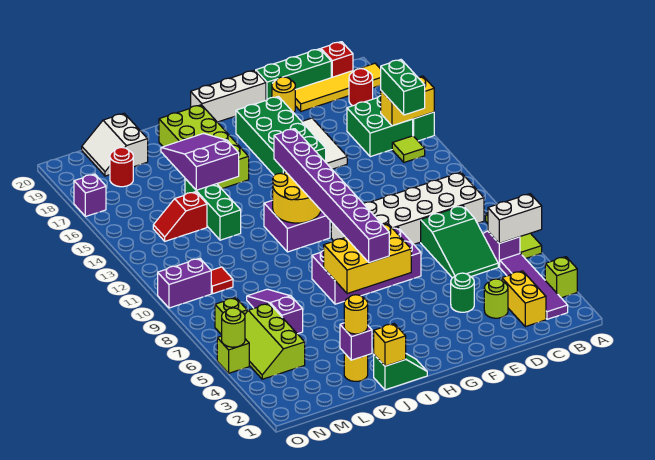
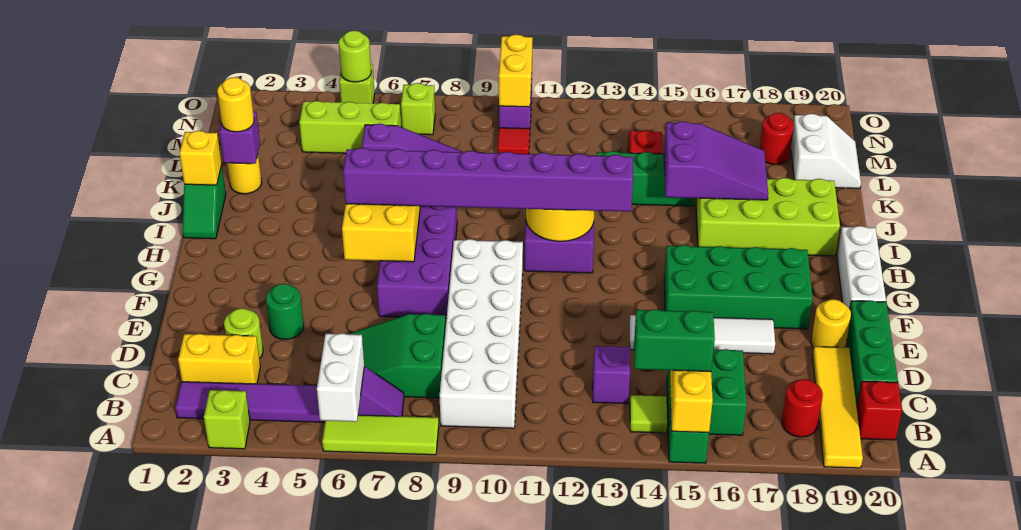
white 1x3 tile [302,118,347,169] -> white 1x4 tile [630,315,775,354]
white 2x2 slope [82,113,148,176] -> white 2x2 slope turned to [791,114,861,188]
none -> yellow 1x2 brick [499,35,532,107]
purple 1x1 brick [74,174,106,217] -> purple 1x1 brick moved to [593,346,630,404]

